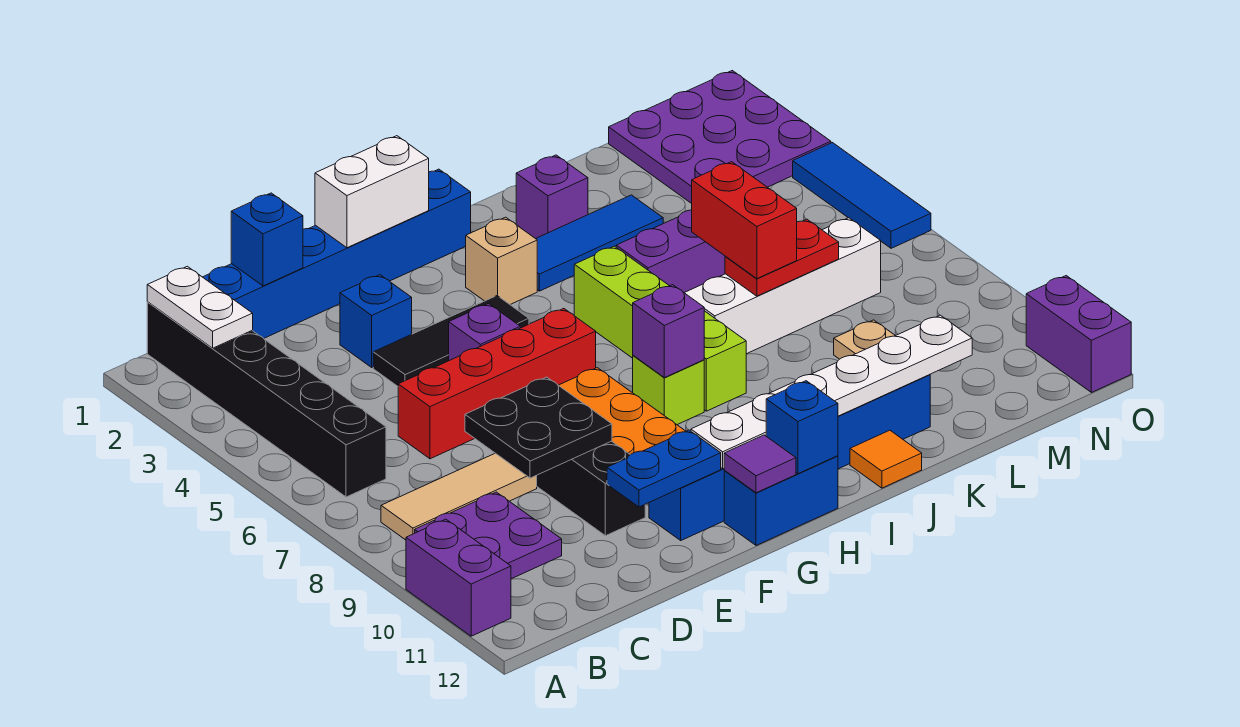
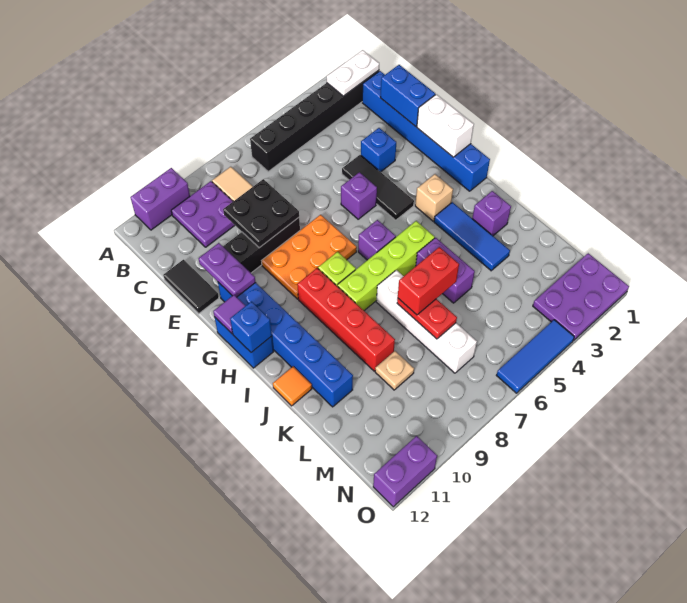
blue 1x1 brick [231,193,303,286] -> blue 1x2 brick [380,65,435,126]
red 1x4 brick [398,309,596,459] -> red 1x4 brick moved to [297,268,395,371]
none -> black 1x2 tile [163,260,219,314]
blue 1x2 plate [607,430,721,507] -> purple 1x2 plate [199,243,256,297]
white 1x6 plate [691,315,972,469] -> none
purple 1x1 brick [633,285,704,378] -> purple 1x1 brick moved to [358,220,396,260]
purple 3x3 plate [609,71,831,204] -> purple 2x3 plate [533,253,629,341]

